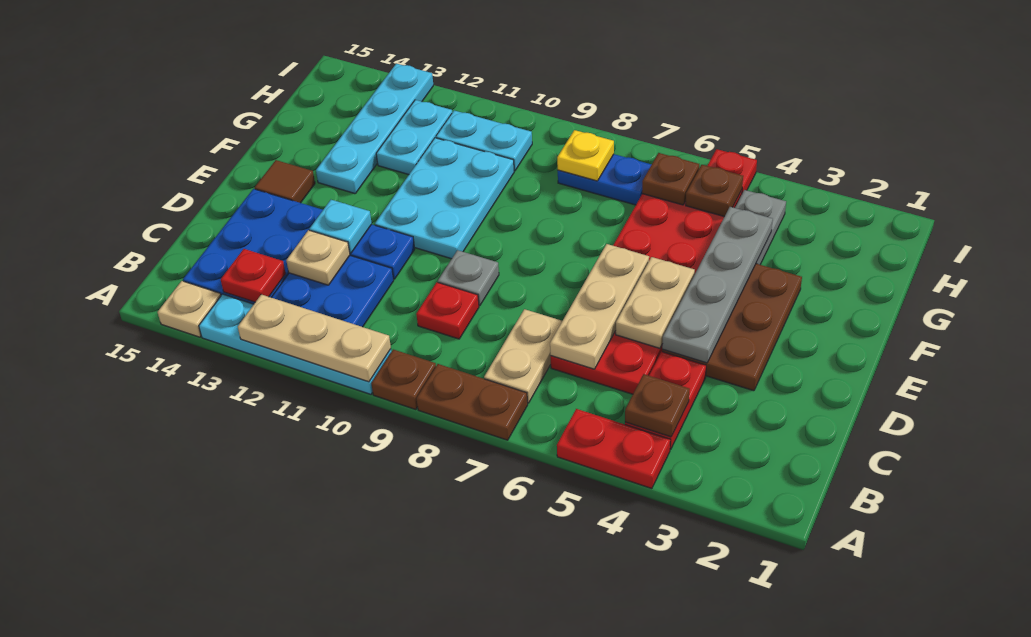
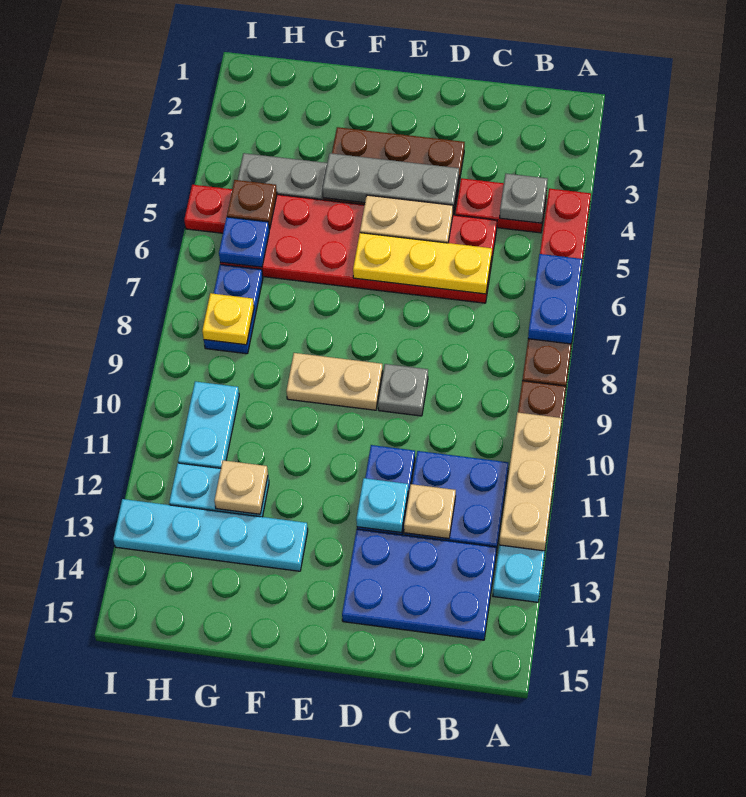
none -> blue 1x2 plate [528,254,582,344]
tan 1x1 plate [158,281,221,337] -> tan 1x1 plate moved to [214,460,268,514]
brown 1x1 plate [625,374,690,437] -> grey 1x1 plate [500,174,548,223]
tan 1x2 plate [484,309,562,403] -> tan 1x2 plate moved to [286,353,383,410]
red 1x1 plate [221,249,286,302] -> none
tan 1x3 plate [550,244,649,369] -> yellow 1x3 plate [353,233,492,294]
red 1x1 plate [416,282,479,339] -> none
grey 1x4 plate [662,207,773,363] -> grey 1x3 plate [323,153,459,211]
cyan 2x3 plate [375,138,514,259] -> none
brown 1x1 tile [254,160,315,203] -> none
brown 1x1 plate [642,153,699,205] -> blue 1x1 plate [219,217,269,267]

